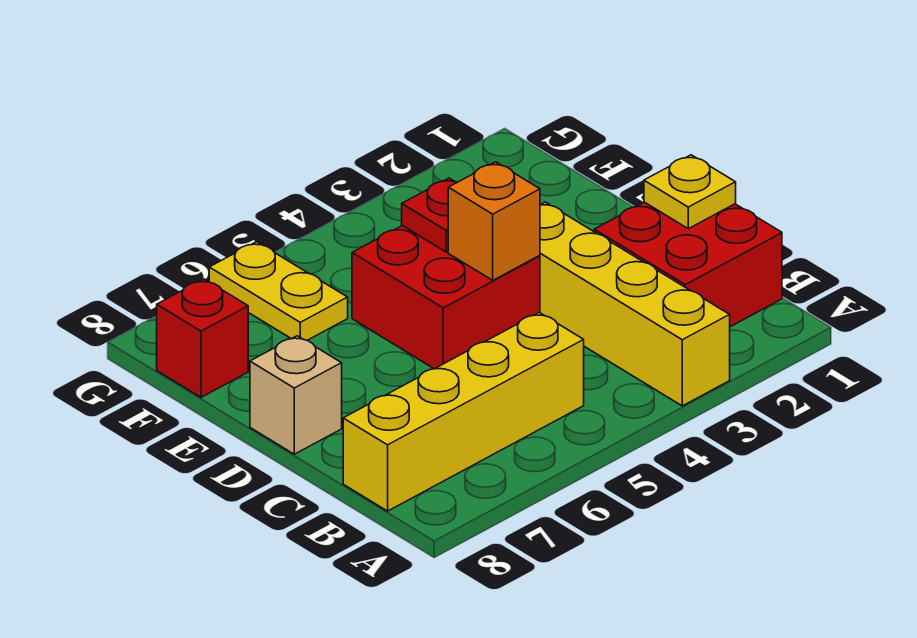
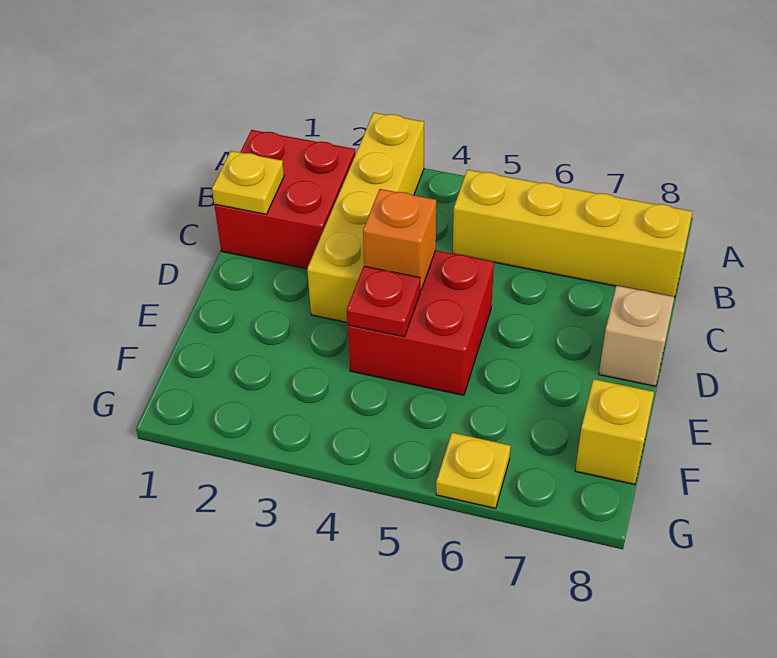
yellow 1x2 plate [209,242,348,340] -> yellow 1x1 plate [436,433,511,508]
red 1x1 brick [157,279,248,397] -> yellow 1x1 brick [575,379,654,485]

